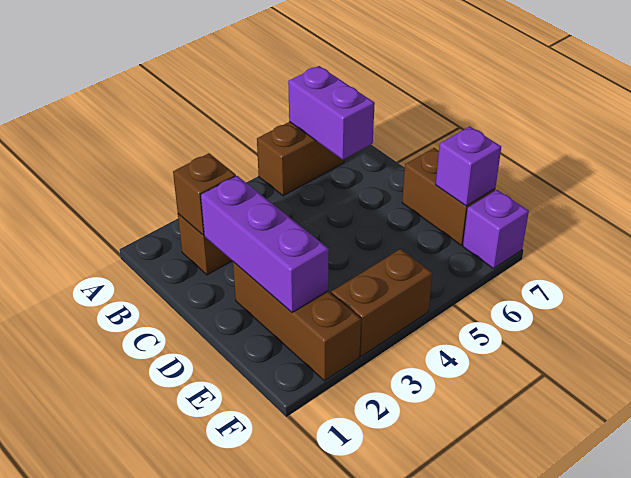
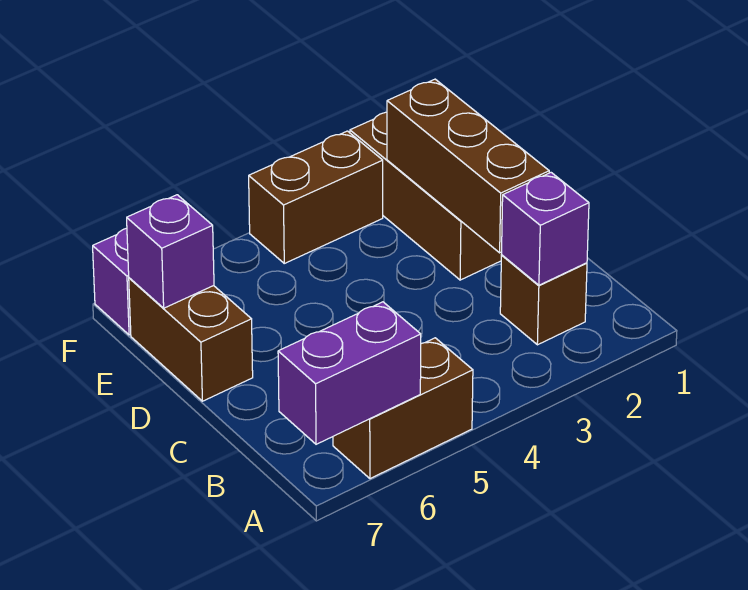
purple 1x2 brick [288,66,375,160] -> purple 1x2 brick turned to [278,302,421,444]
brown 1x1 brick [173,153,236,235] -> purple 1x1 brick [502,173,589,285]
purple 1x3 brick [201,176,329,313] -> brown 1x3 brick [387,79,549,253]

